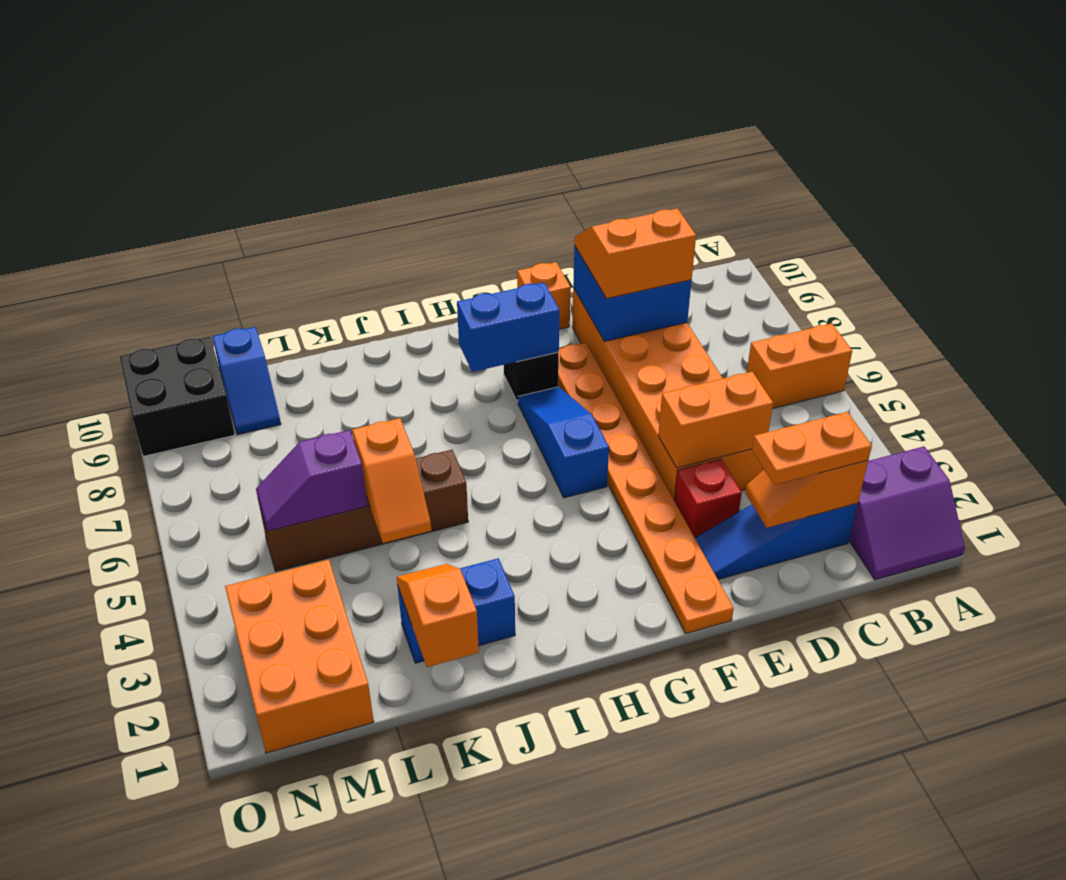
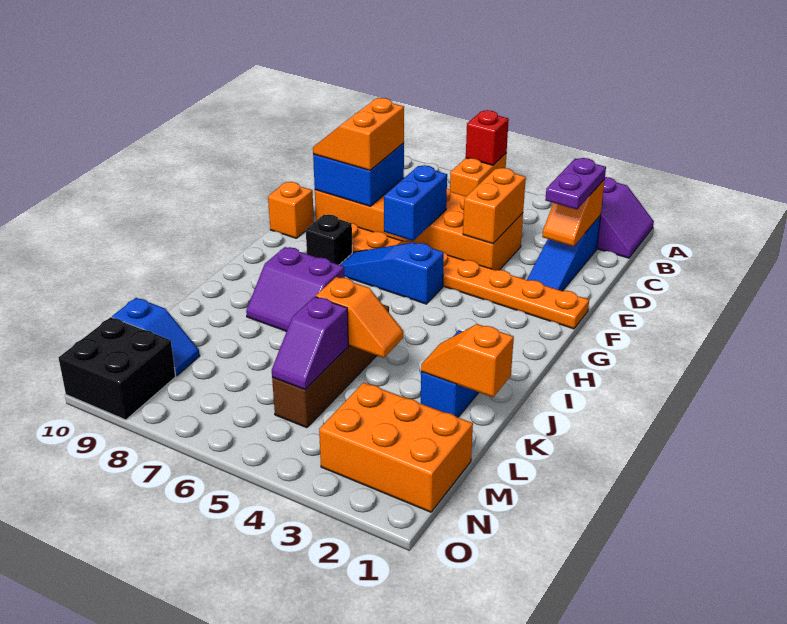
orange 1x2 plate [752,412,872,485] -> purple 1x2 plate [545,158,606,209]
red 1x1 brick [674,459,742,538] -> red 1x1 brick moved to [466,110,509,165]
blue 1x2 brick [457,283,560,372] -> blue 1x2 brick moved to [384,165,447,241]
none -> purple 2x2 slope [246,247,345,331]

